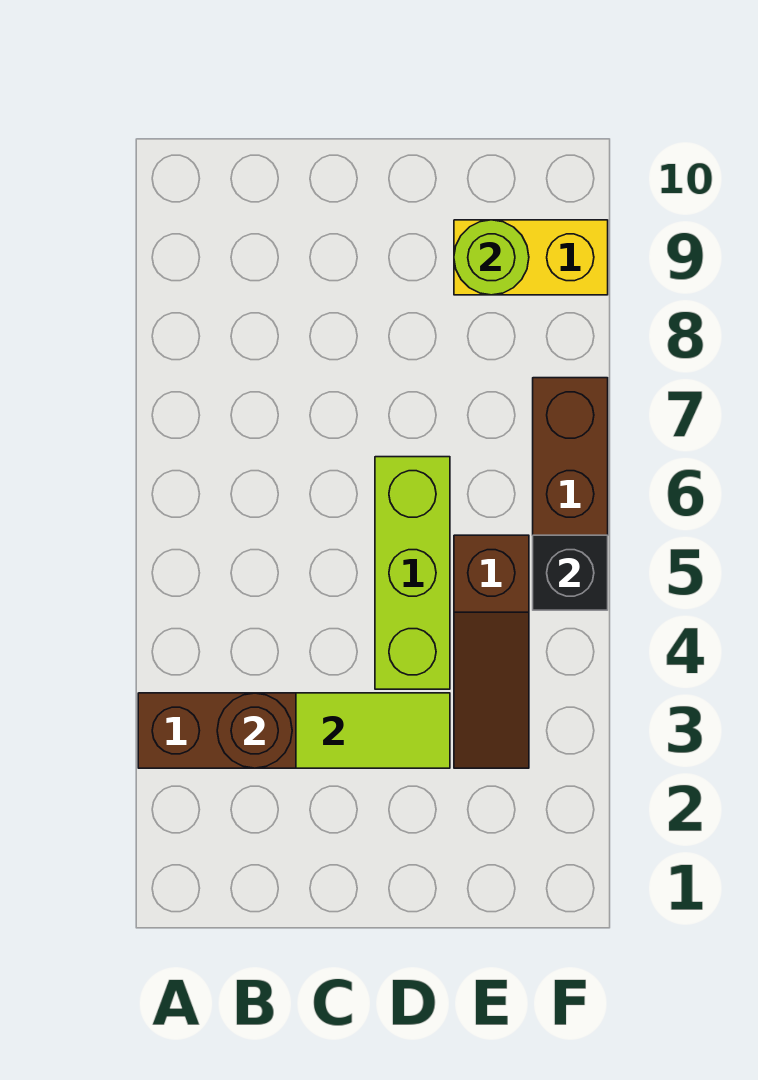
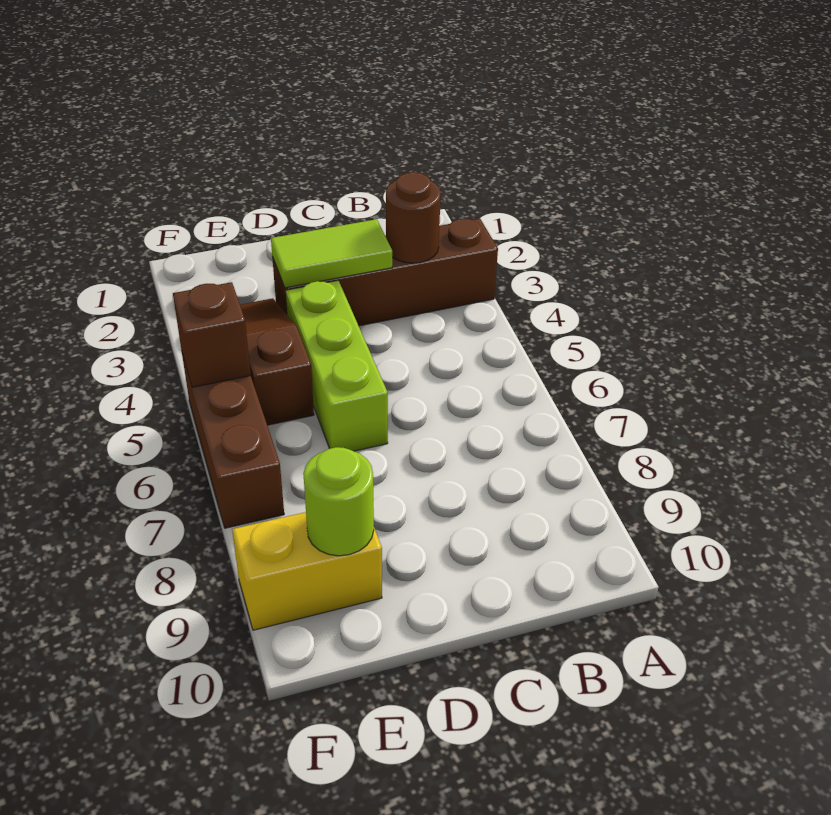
black 1x1 brick [533,535,608,610] -> brown 1x1 brick [173,282,251,387]

